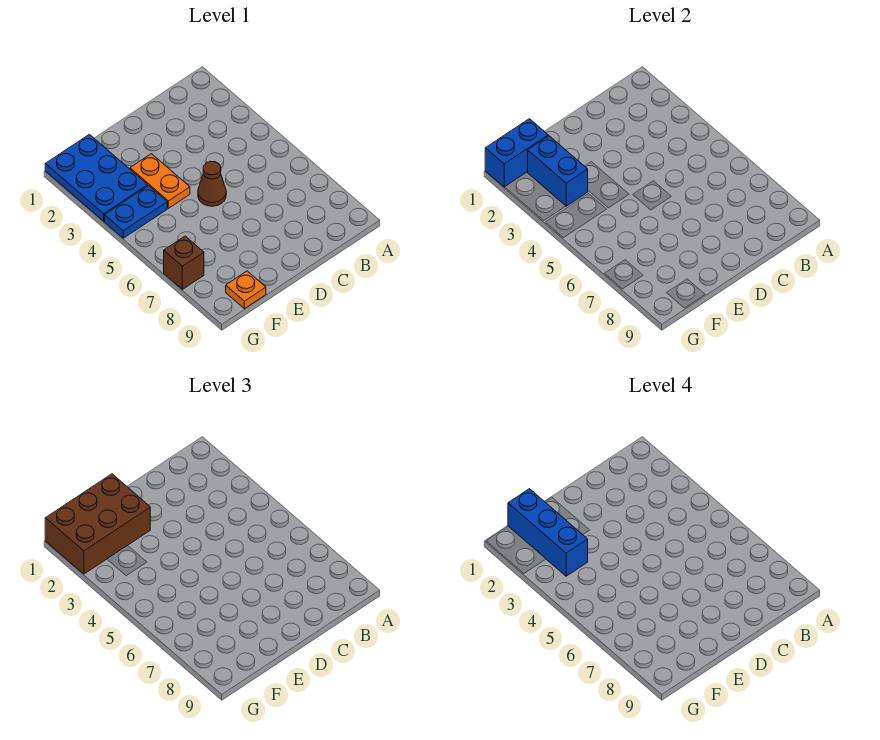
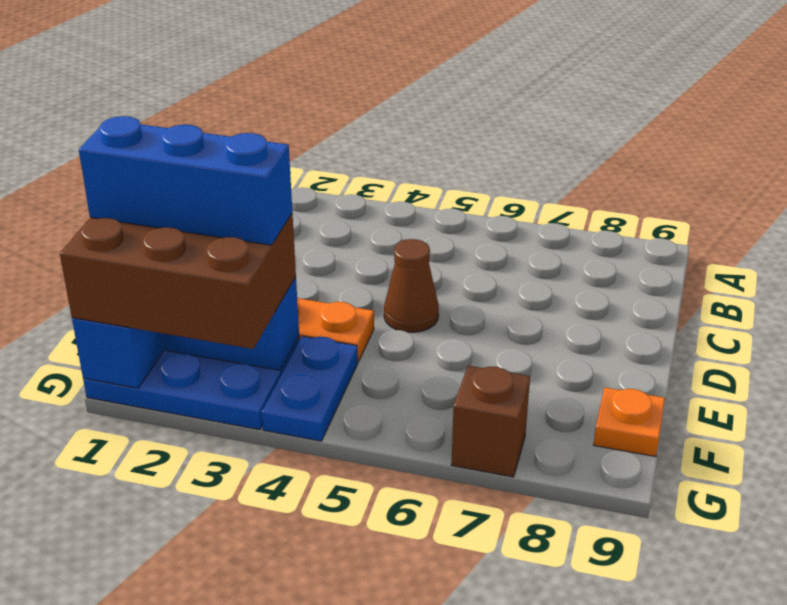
brown 2x3 brick [45,474,150,574] -> brown 2x3 brick turned to [60,213,296,349]

